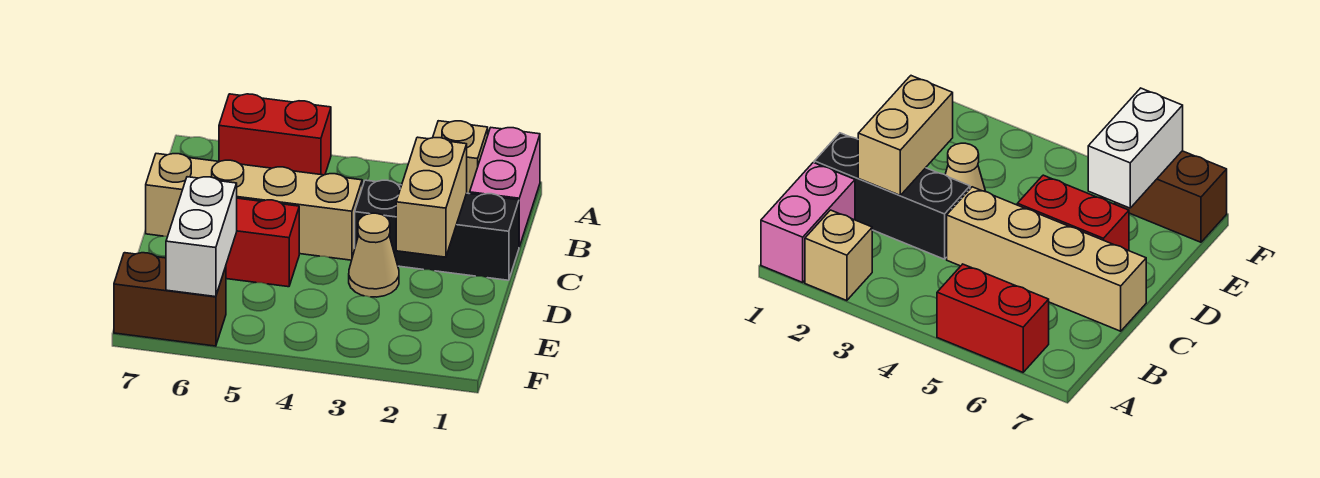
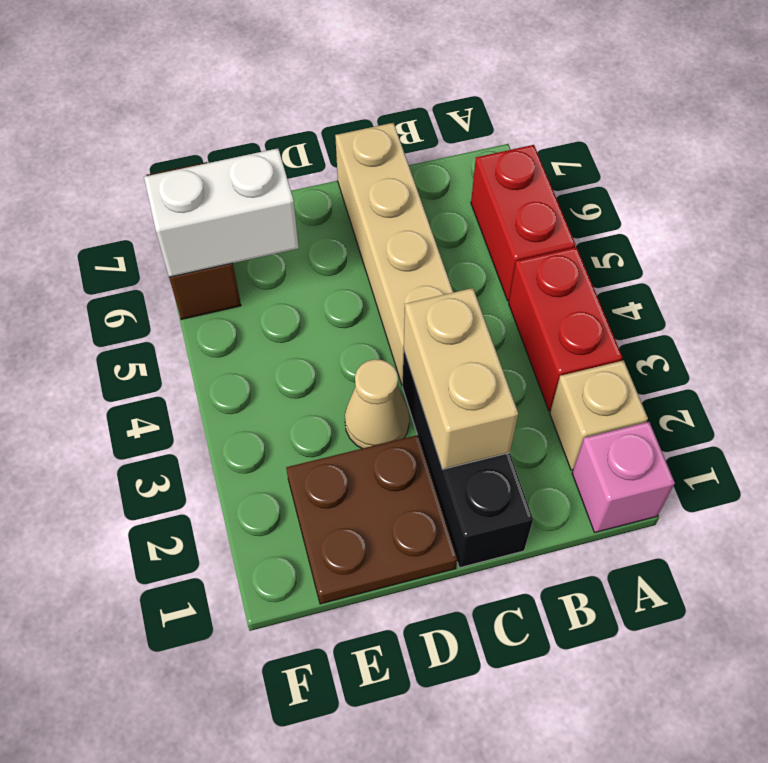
pink 1x2 brick [470,128,540,247] -> pink 1x1 brick [572,422,675,532]
tan 1x2 brick [396,137,467,257] -> tan 1x2 brick turned to [404,288,518,469]
none -> brown 2x2 plate [286,435,457,604]
red 1x2 brick [226,198,299,287] -> red 1x2 brick moved to [509,247,623,411]

